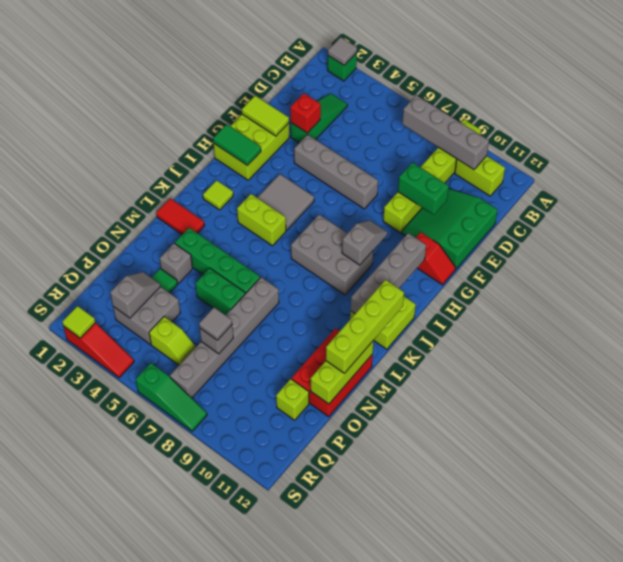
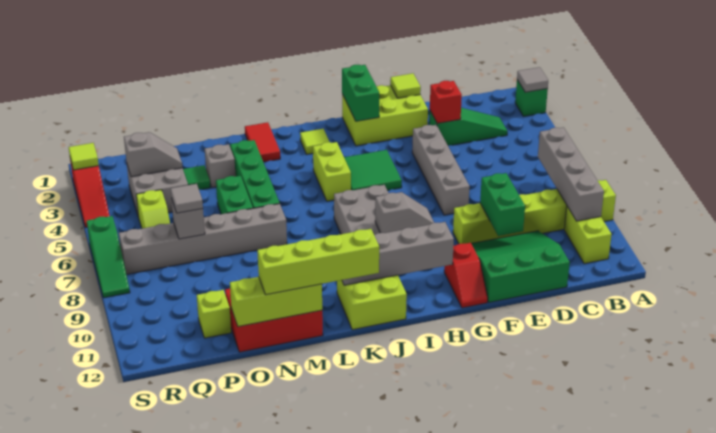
lime 1x2 tile [242,96,289,136] -> lime 1x1 tile [390,73,421,98]
green 1x2 tile [213,124,261,166] -> green 1x2 brick [342,65,379,121]
grey 2x2 tile [257,174,314,230] -> green 2x2 tile [344,150,402,190]

